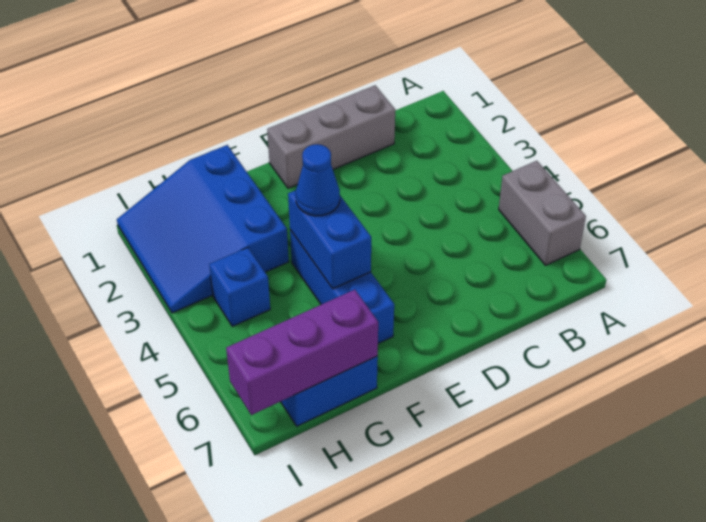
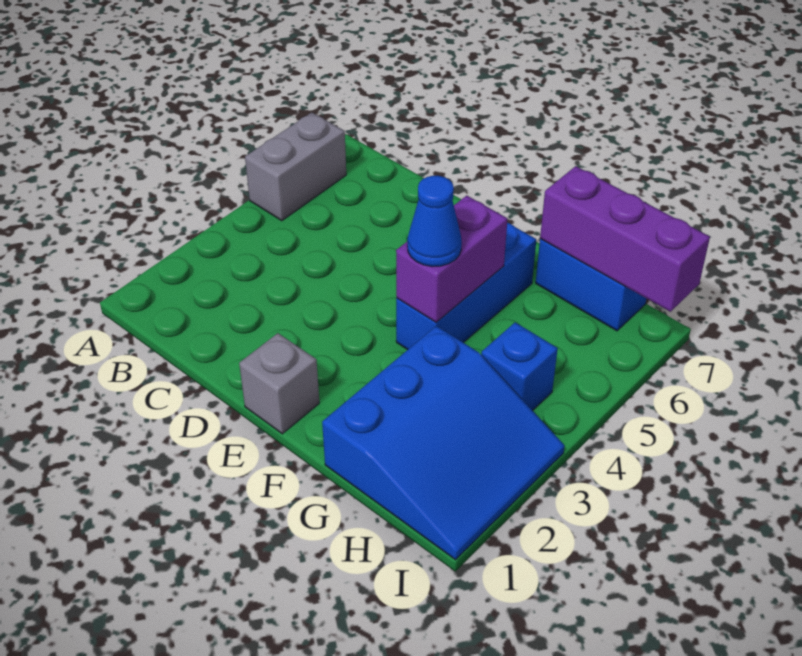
grey 1x3 brick [267,85,395,188] -> grey 1x1 brick [239,333,319,434]
blue 1x2 brick [288,190,371,289] -> purple 1x2 brick [396,196,507,322]

